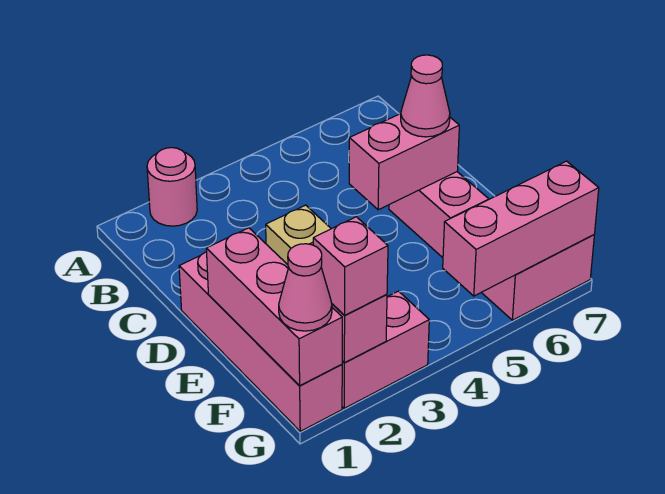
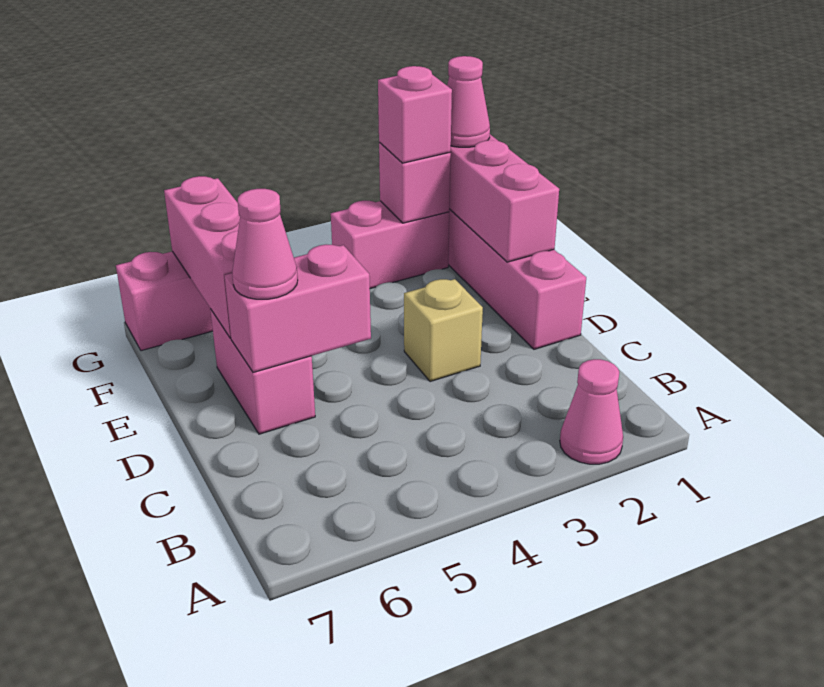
pink 1x1 round brick [147,148,197,226] -> pink 1x1 cone [560,359,623,464]
pink 1x3 brick [443,161,599,296] -> pink 1x3 brick turned to [164,176,240,338]

